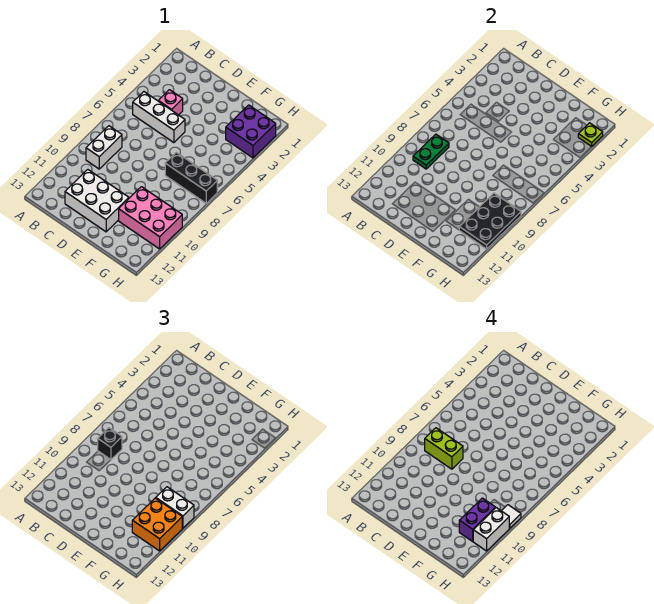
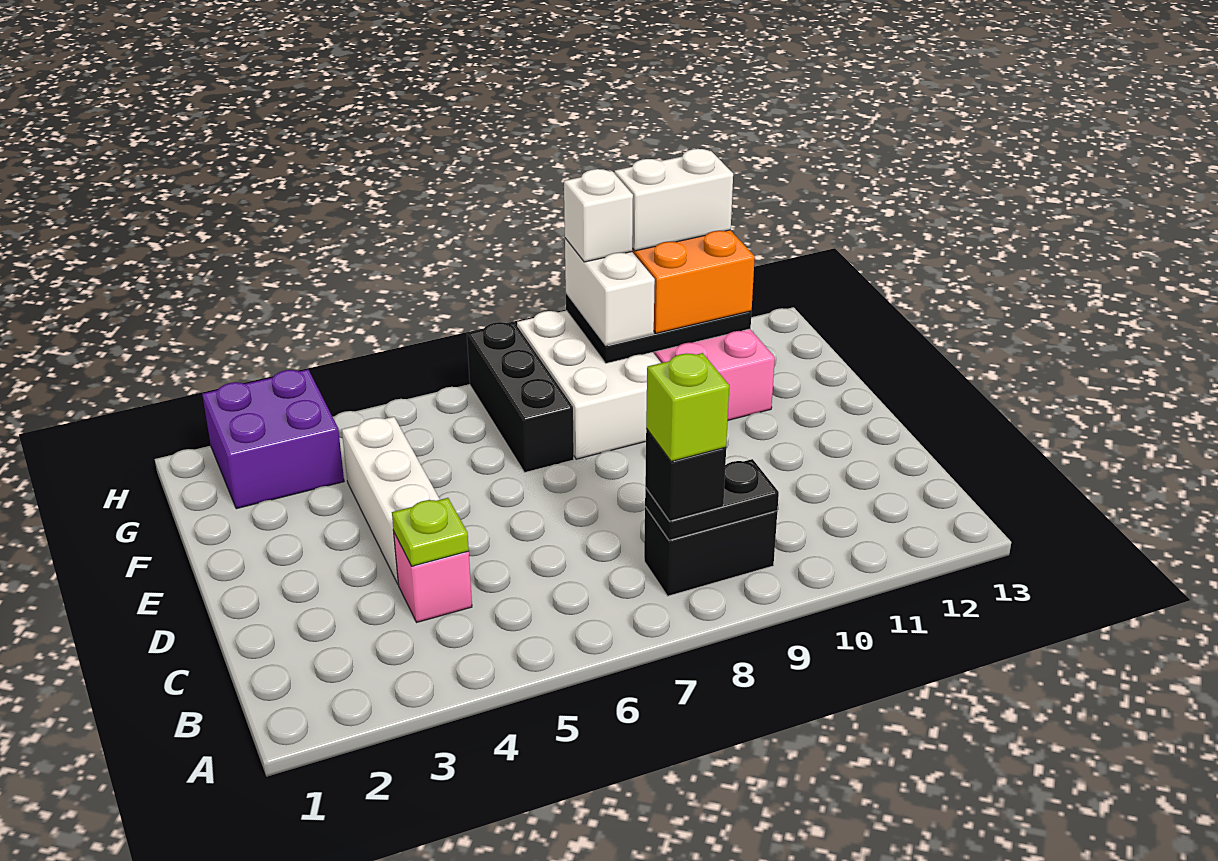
white 1x3 brick [133,92,185,143] -> white 1x3 brick moved to [342,417,440,584]
white 1x2 brick [86,126,122,169] -> black 1x2 brick [644,507,777,596]
green 1x2 plate [413,134,449,169] -> black 1x2 plate [645,459,779,540]
lime 1x2 brick [425,428,463,469] -> lime 1x1 brick [646,353,729,462]
white 2x3 brick [65,170,129,232] -> white 2x3 brick moved to [517,311,661,459]
purple 1x2 brick [459,498,496,541] -> none
lime 1x1 plate [578,123,603,147] -> lime 1x1 plate moved to [392,498,469,566]
white 1x1 tile [502,505,521,528] -> white 1x1 brick [564,169,633,262]

